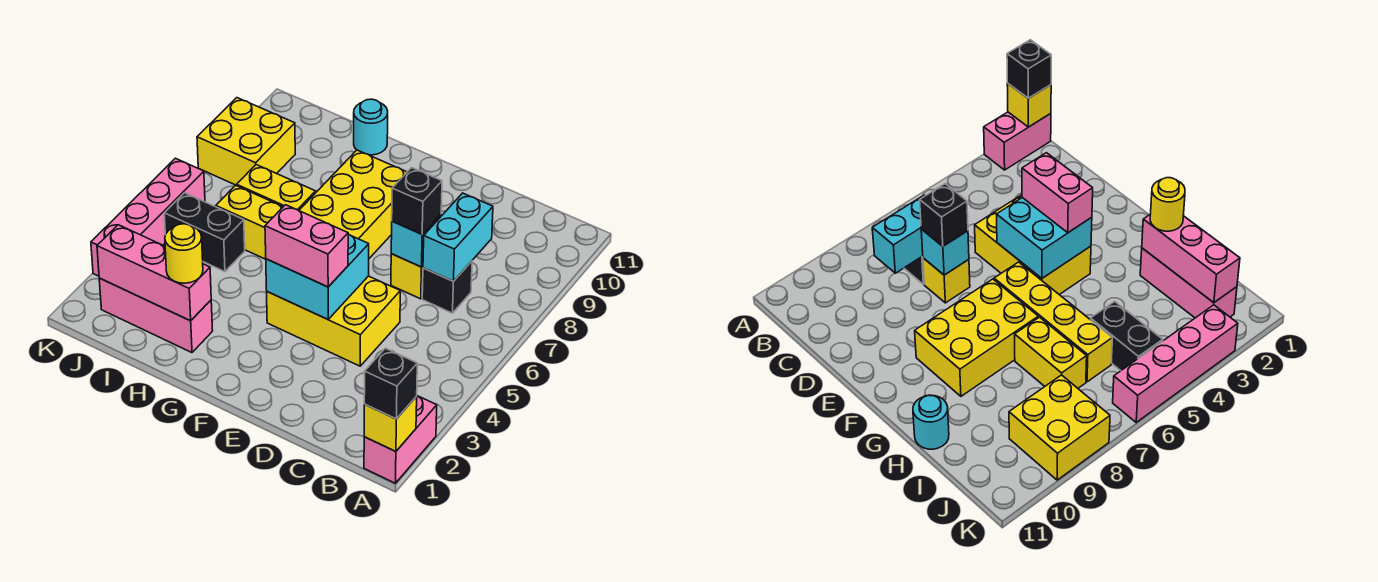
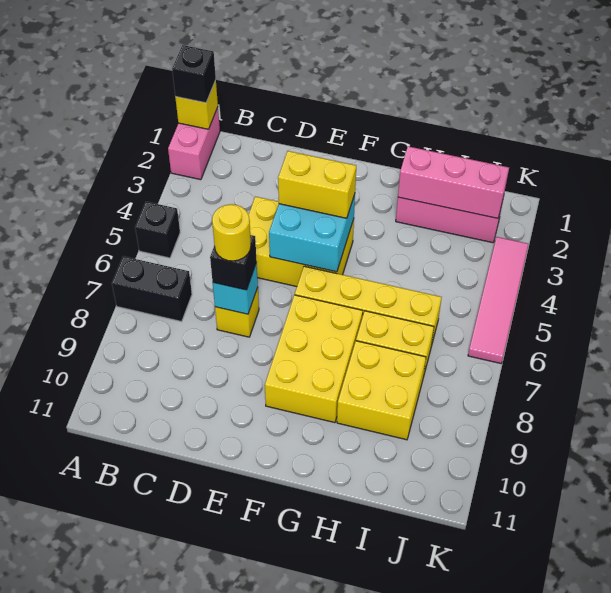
black 1x1 brick [422,261,472,313] -> black 1x1 brick moved to [135,202,180,258]
cyan 1x2 brick [423,193,493,281] -> none
pink 1x2 brick [265,205,348,287] -> yellow 1x2 brick [278,151,356,218]
yellow 1x1 round brick [165,224,203,283] -> yellow 1x1 round brick moved to [212,204,251,261]
cyan 1x1 round brick [354,99,388,155] -> none
black 1x2 brick [164,193,245,272] -> black 1x2 brick moved to [112,256,192,321]
yellow 2x2 brick [197,98,295,185] -> yellow 2x2 brick moved to [337,341,426,440]
pink 1x4 brick [91,158,205,276] -> pink 1x4 tile [468,237,528,363]

